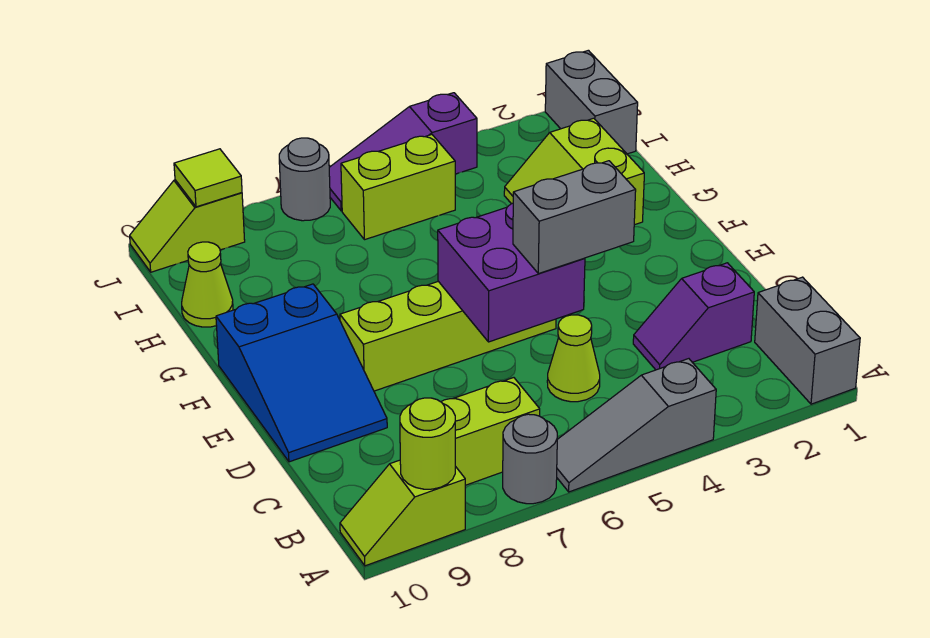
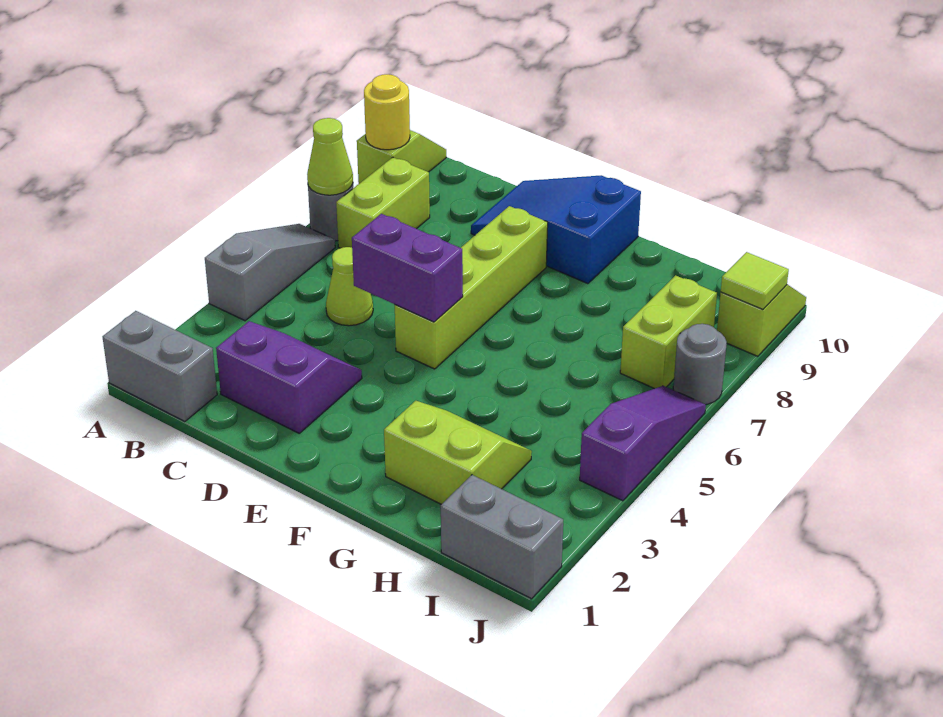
lime 1x1 round brick [400,398,455,489] -> yellow 1x1 round brick [364,74,410,150]
purple 1x2 slope [633,263,754,370] -> purple 2x2 slope [216,321,362,433]
grey 1x2 brick [513,161,636,274] -> none
purple 2x2 brick [438,203,585,342] -> purple 1x2 brick [352,214,463,322]
lime 1x1 cone [182,242,233,327] -> lime 1x1 cone moved to [307,118,353,195]
lime 1x2 brick [341,135,455,240] -> lime 1x2 brick moved to [620,275,717,389]

